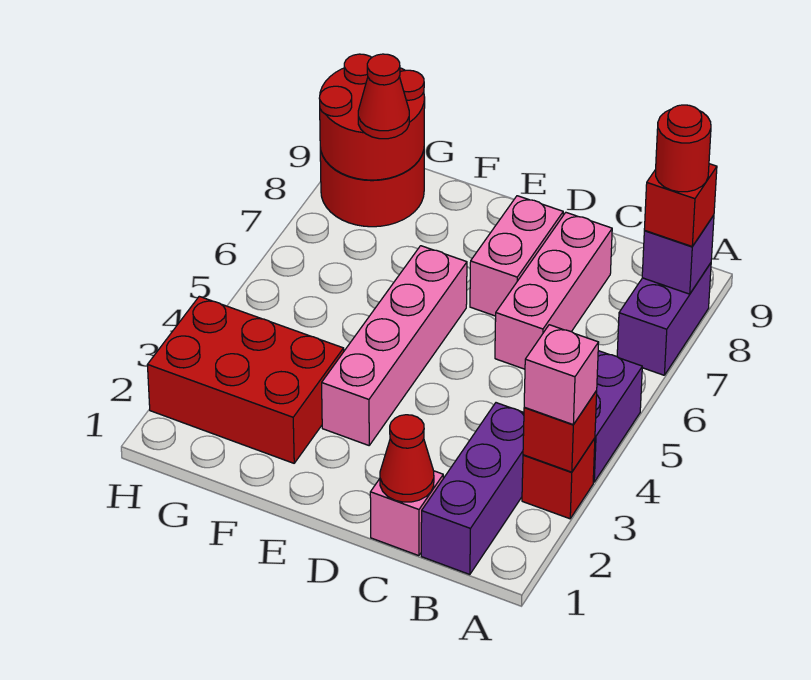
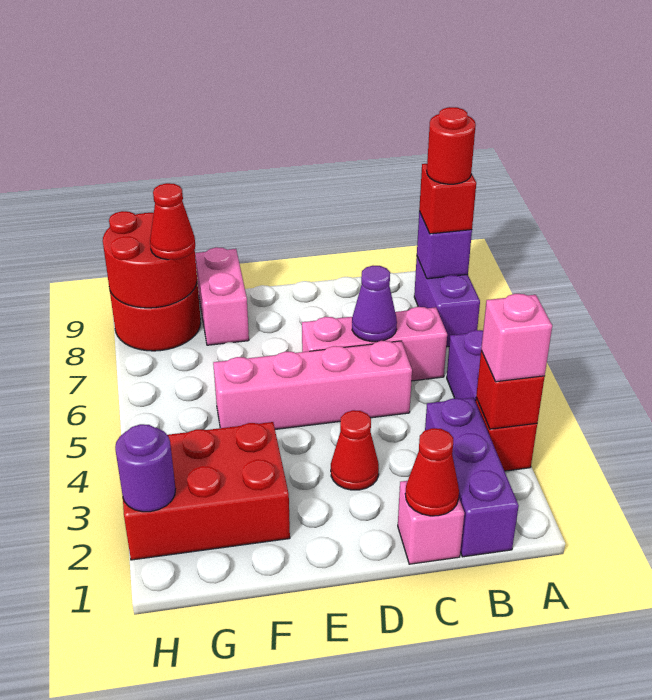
pink 1x3 brick [495,213,612,369] -> pink 1x3 brick turned to [302,307,447,381]
none -> purple 1x1 cone [352,266,397,342]
none -> red 1x1 cone [331,410,379,490]
pink 1x2 brick [470,196,563,316] -> pink 1x2 brick moved to [195,247,249,345]
pink 1x4 brick [322,246,467,445] -> pink 1x4 brick turned to [213,341,412,429]
none -> purple 1x1 round brick [115,424,175,512]

